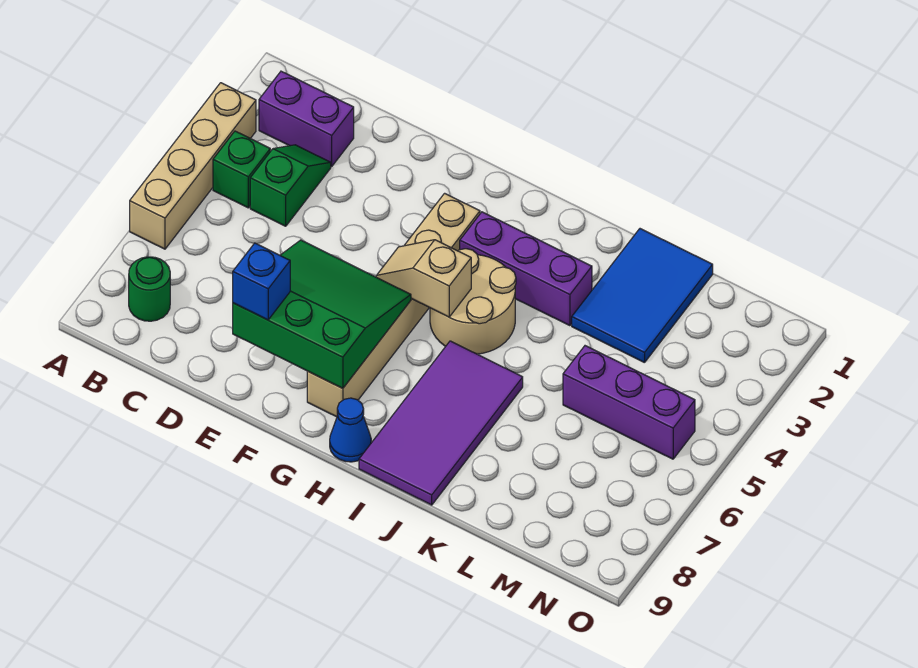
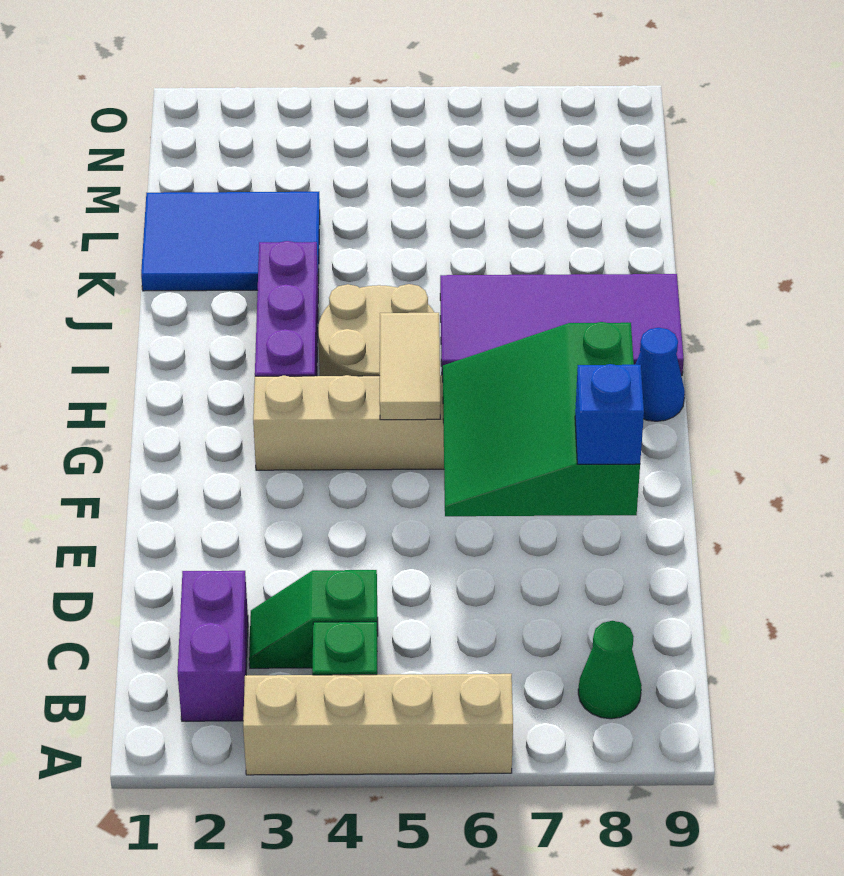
green 1x1 round brick [129,257,170,321] -> green 1x1 cone [578,621,642,719]
tan 1x2 slope [376,240,471,317] -> tan 1x2 tile [380,313,440,420]
purple 1x3 brick [563,346,695,459] -> none

